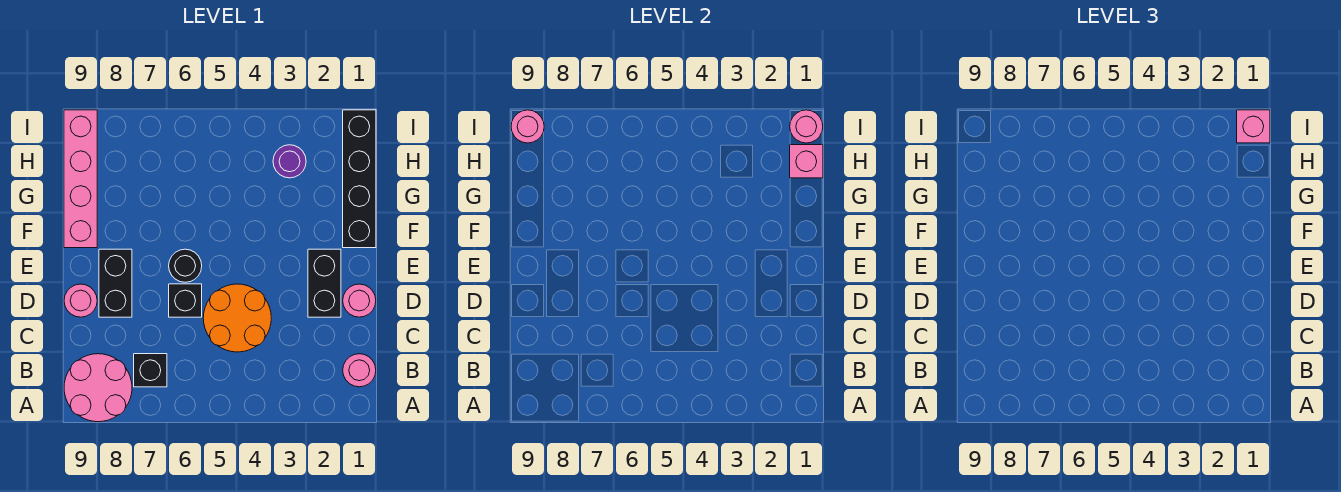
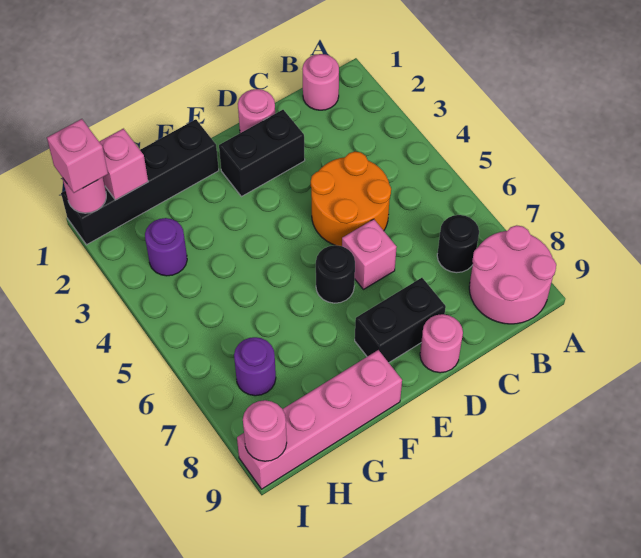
black 1x1 brick [134,354,167,387] -> black 1x1 round brick [437,215,479,273]
black 1x1 brick [169,284,202,317] -> pink 1x1 brick [342,219,397,290]
none -> purple 1x1 round brick [234,337,276,396]

